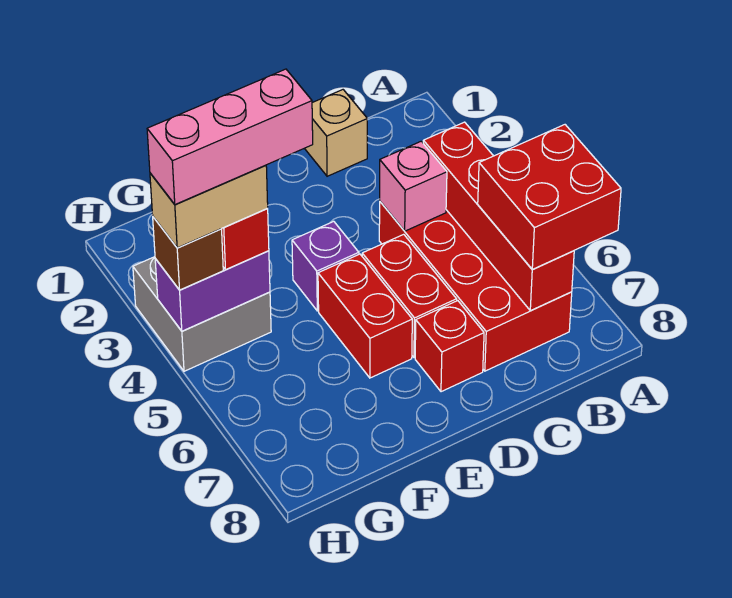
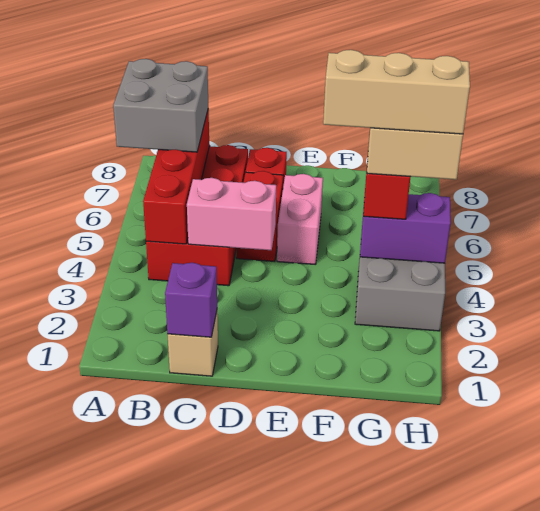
red 2x2 brick [478,125,621,269] -> grey 2x2 brick [113,59,208,152]
pink 1x1 brick [380,141,447,231] -> pink 1x2 brick [187,178,276,250]
purple 1x1 brick [292,221,359,311] -> purple 1x1 brick moved to [165,263,217,337]
red 1x2 brick [318,254,412,378] -> pink 1x2 brick [277,174,323,265]
pink 1x3 brick [147,69,313,204] -> tan 1x3 brick [323,50,470,134]
brown 1x1 brick [153,217,223,290] -> none

